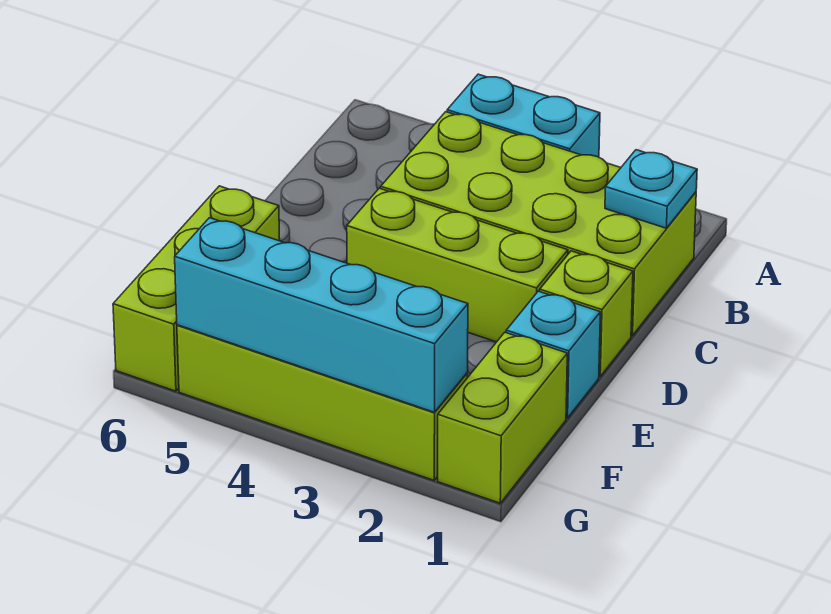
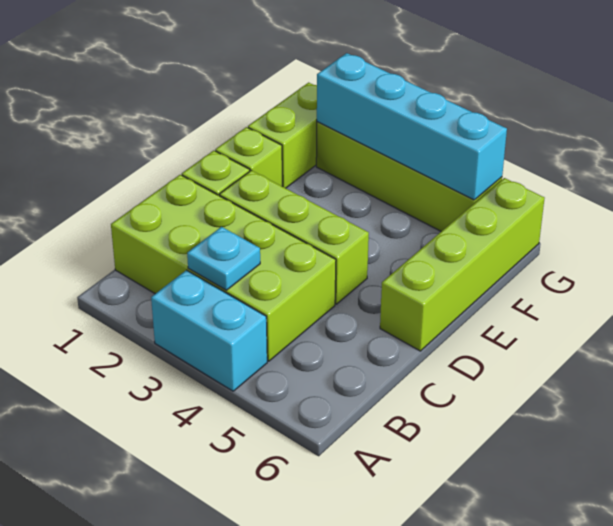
cyan 1x1 plate [605,150,697,228] -> cyan 1x1 plate moved to [187,227,260,290]
cyan 1x1 brick [506,291,600,418] -> lime 1x1 brick [215,127,282,186]
lime 1x3 brick [113,186,280,391] -> lime 1x4 brick [380,178,545,351]

